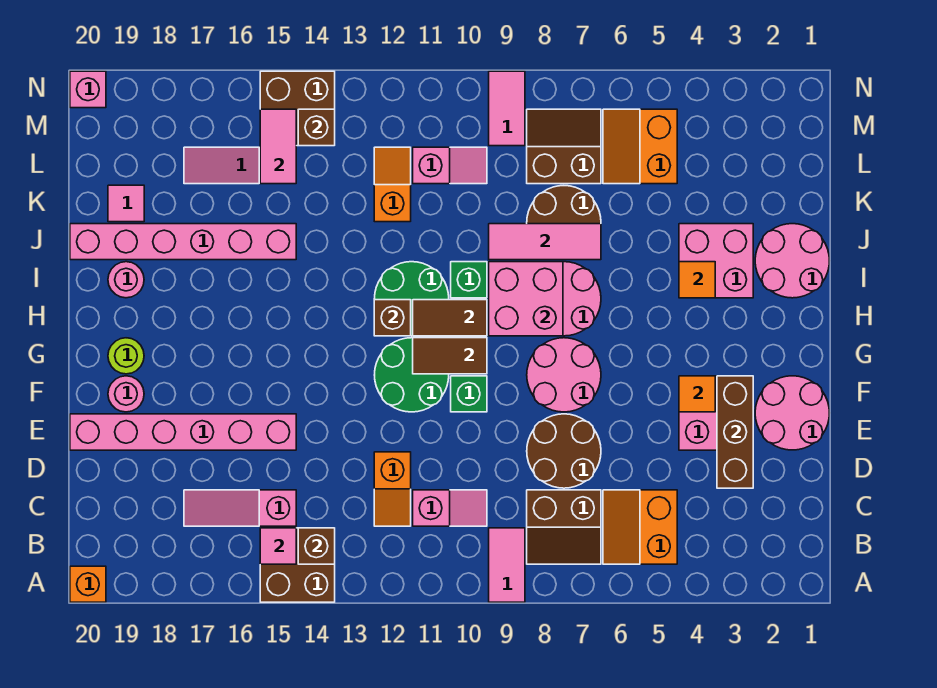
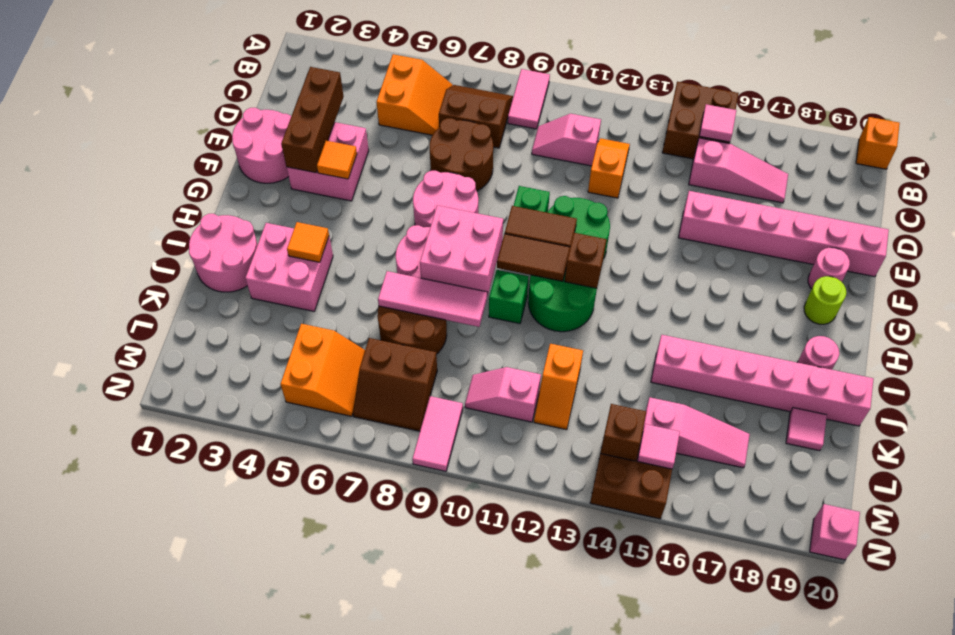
brown 1x1 brick [298,528,335,564] -> none
pink 1x2 tile [260,109,296,184] -> pink 1x1 tile [637,424,680,469]

